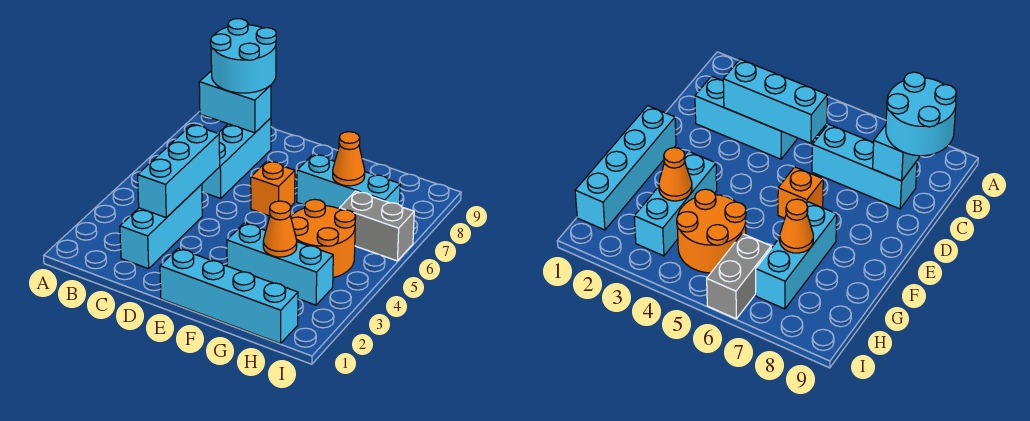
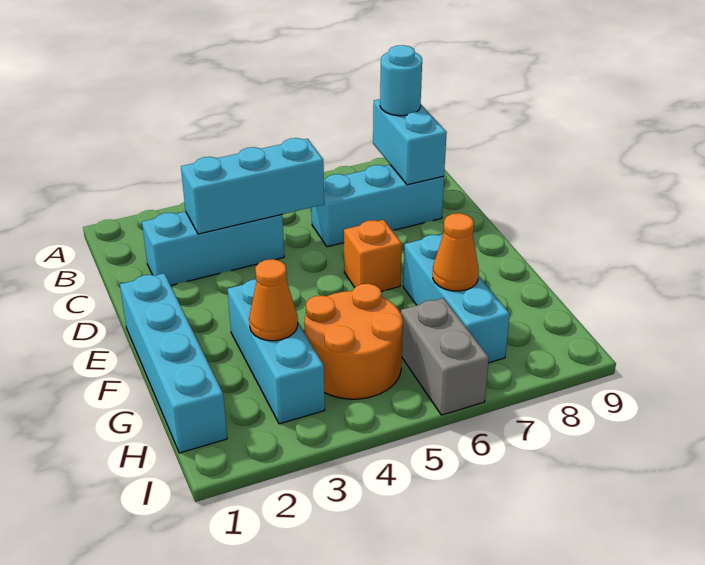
cyan 2x2 round brick [211,19,276,93] -> cyan 1x1 round brick [380,45,422,116]

